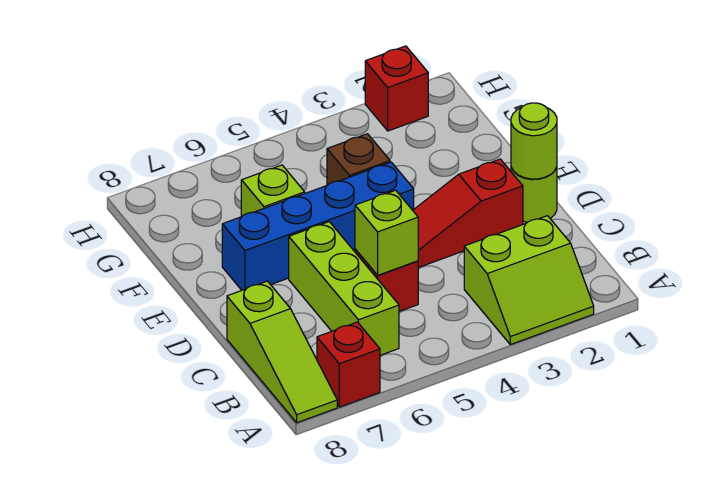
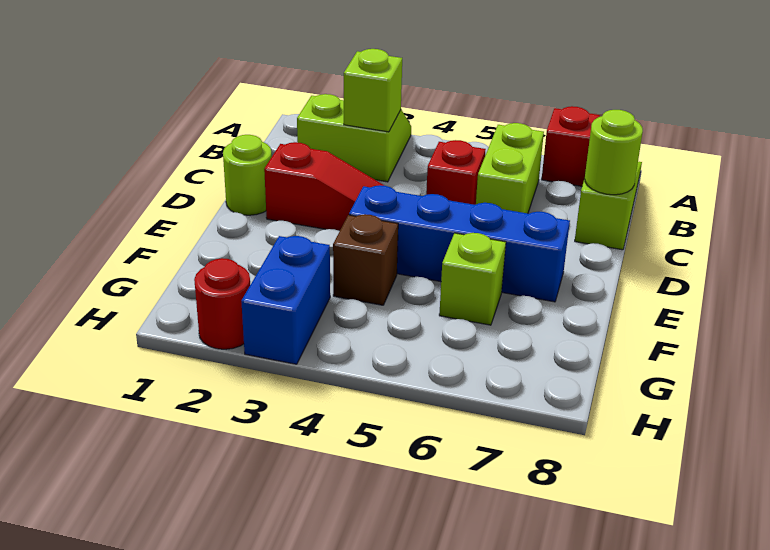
lime 1x3 brick [289,222,399,355] -> lime 1x2 brick [476,123,544,213]
lime 1x1 brick [355,190,418,275] -> lime 1x1 brick moved to [344,49,402,132]
lime 1x1 round brick [511,103,557,179] -> lime 1x1 round brick moved to [585,110,643,195]
none -> blue 1x2 brick [241,236,330,364]
red 1x1 brick [365,46,428,131] -> red 1x1 round brick [194,258,250,349]

